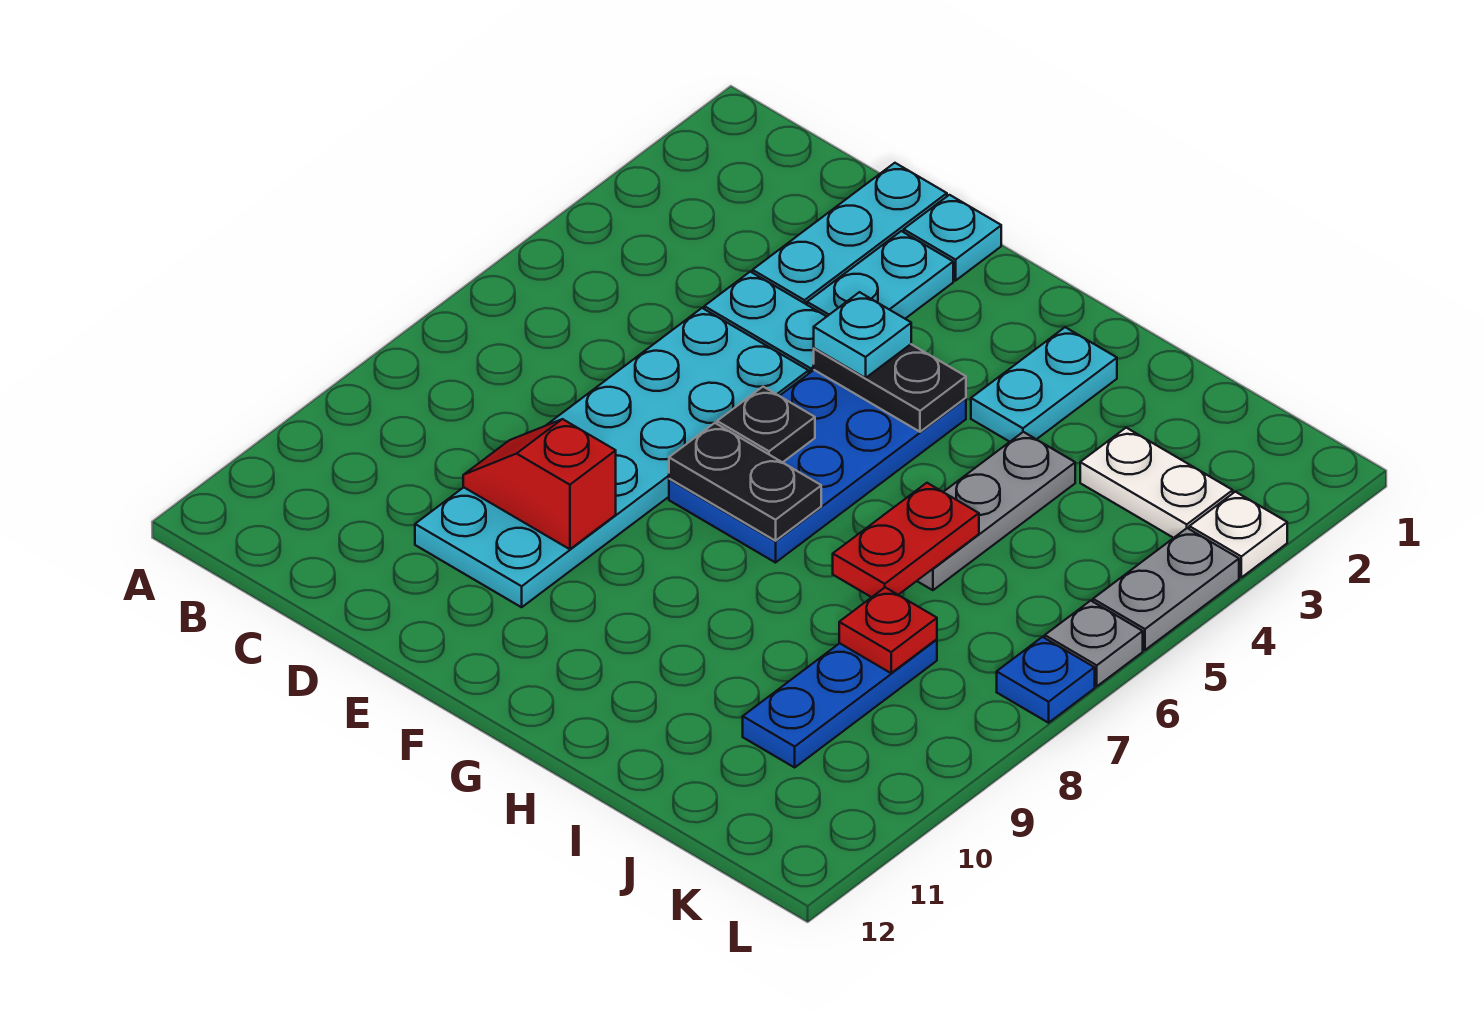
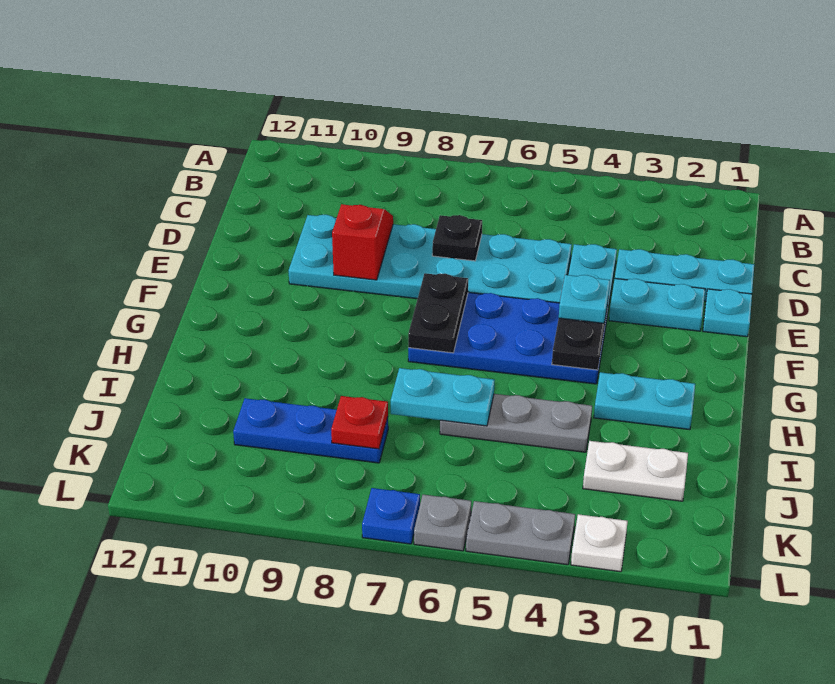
black 1x1 plate [717,387,815,462] -> black 1x1 plate moved to [432,215,482,261]
red 1x2 plate [833,483,979,597] -> cyan 1x2 plate [391,368,495,426]
white 1x2 plate [1080,428,1233,538] -> white 1x2 plate turned to [583,441,688,501]

